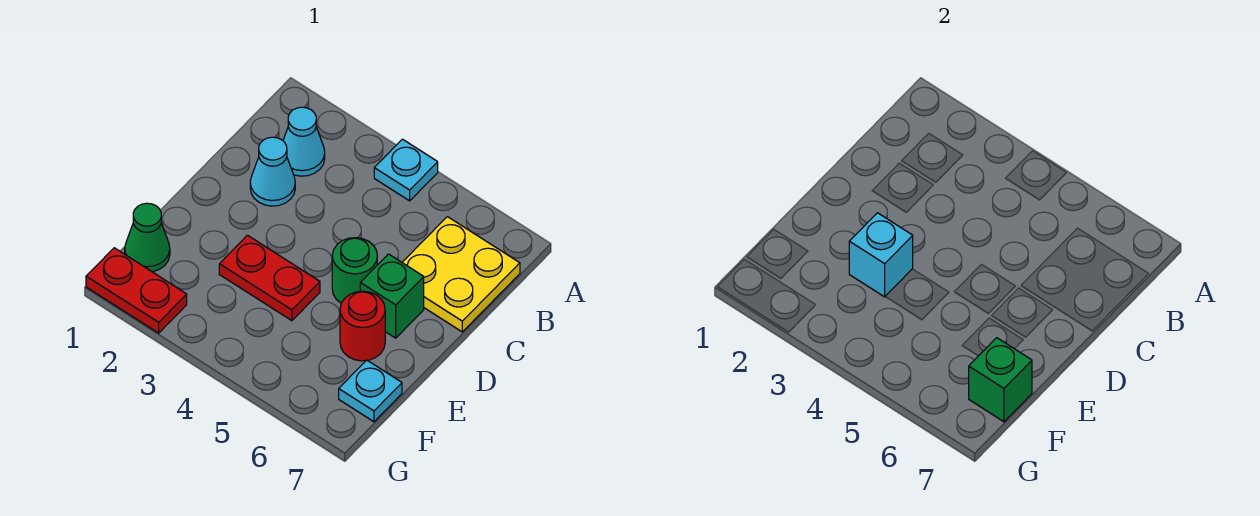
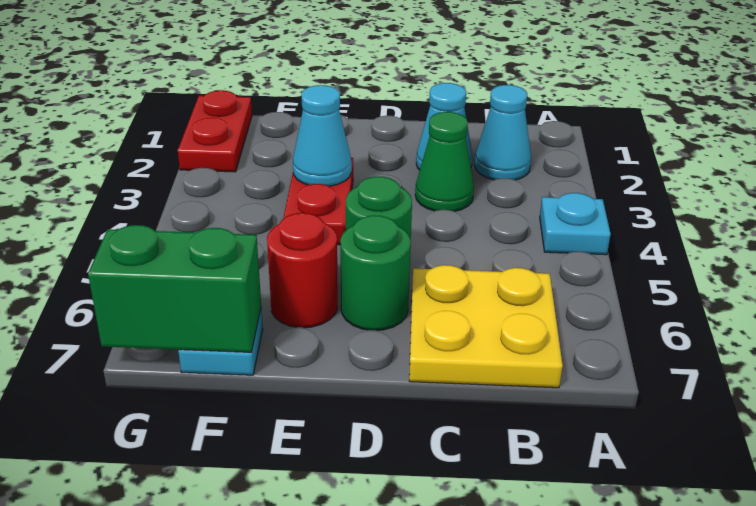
green 1x1 brick [360,254,424,338] -> green 1x1 round brick [340,215,411,330]
cyan 1x1 brick [849,213,913,297] -> cyan 1x1 cone [293,85,352,186]
green 1x1 cone [125,203,170,272] -> green 1x1 cone moved to [415,112,474,211]
green 1x1 brick [969,338,1032,422] -> green 1x2 brick [88,225,261,352]

